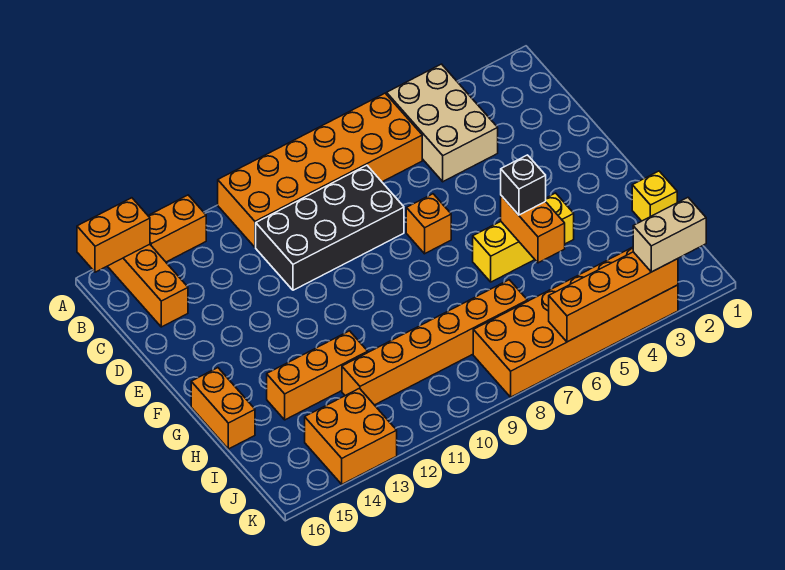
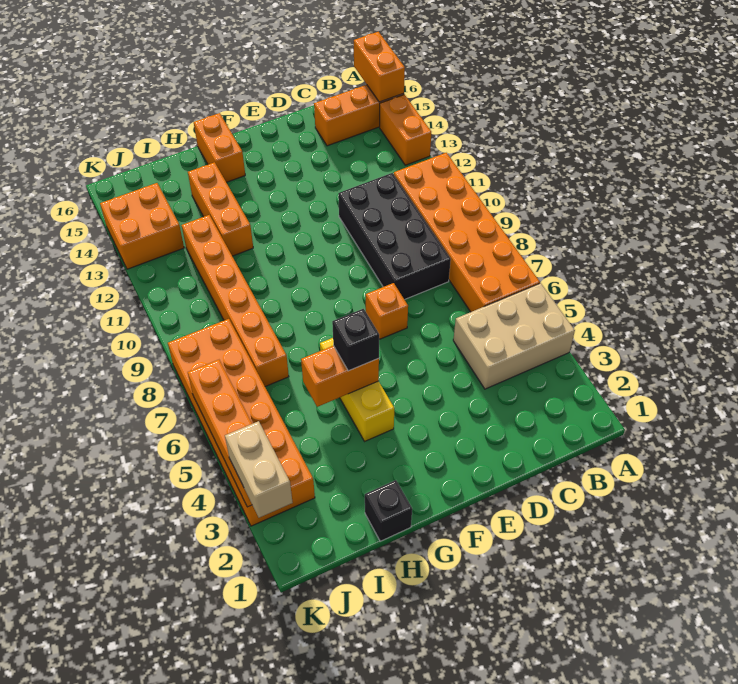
orange 1x2 brick [191,368,255,449] -> orange 1x2 brick turned to [194,113,245,182]
yellow 1x1 brick [632,171,677,221] -> black 1x1 brick [365,480,412,541]

